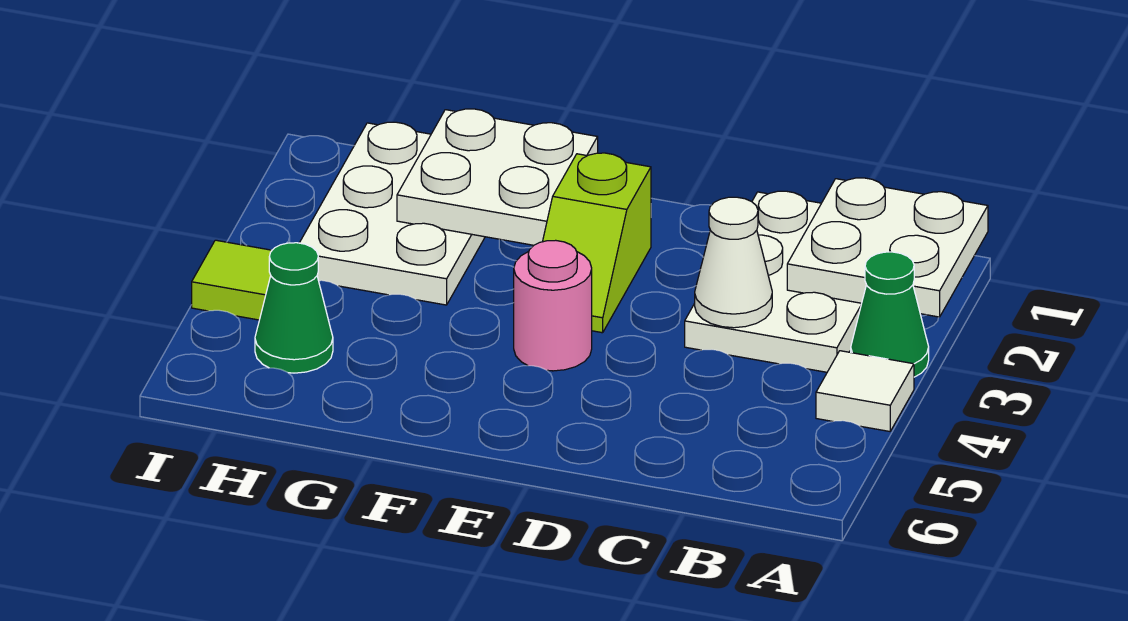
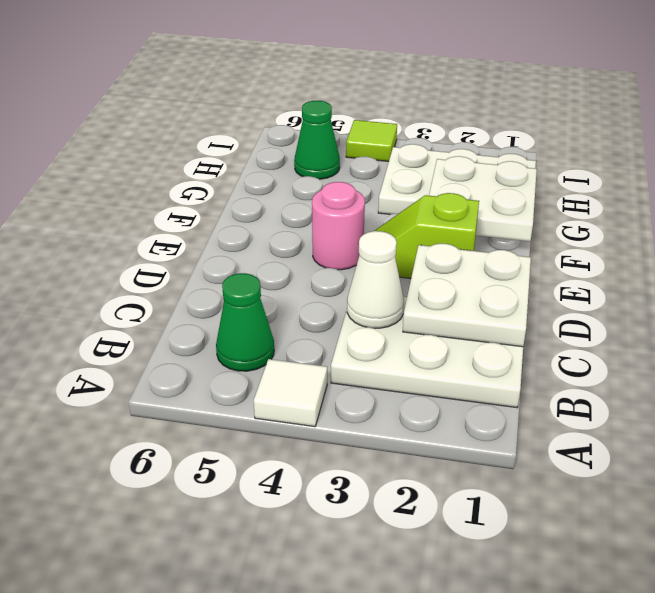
white 2x2 plate [787,178,988,317] -> white 2x2 plate moved to [403,244,531,347]
green 1x1 cone [851,252,929,377] -> green 1x1 cone moved to [216,273,274,371]

